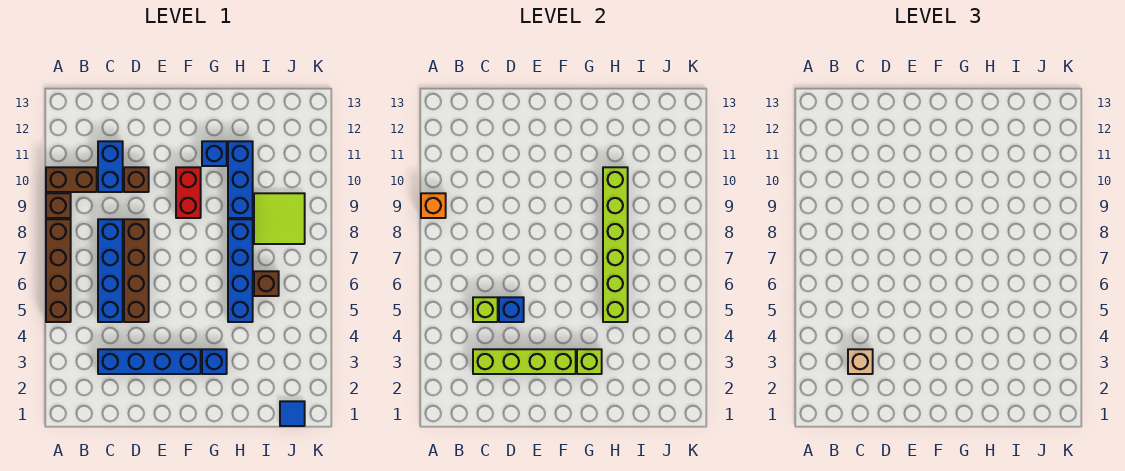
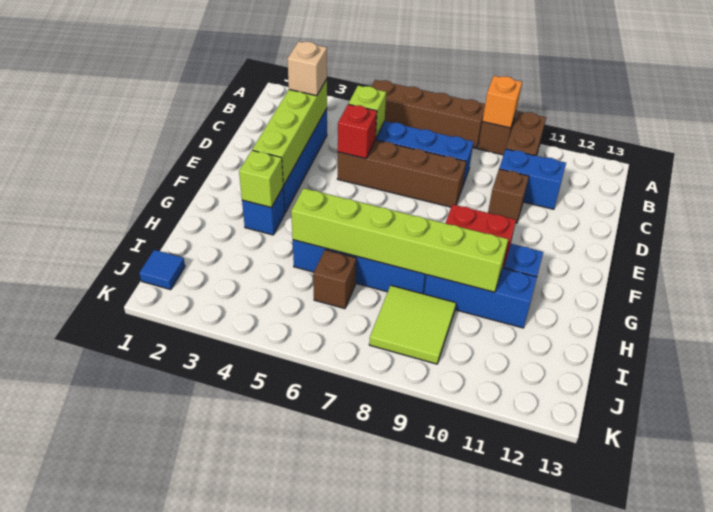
blue 1x1 brick [499,297,524,322] -> red 1x1 brick [338,104,377,159]

